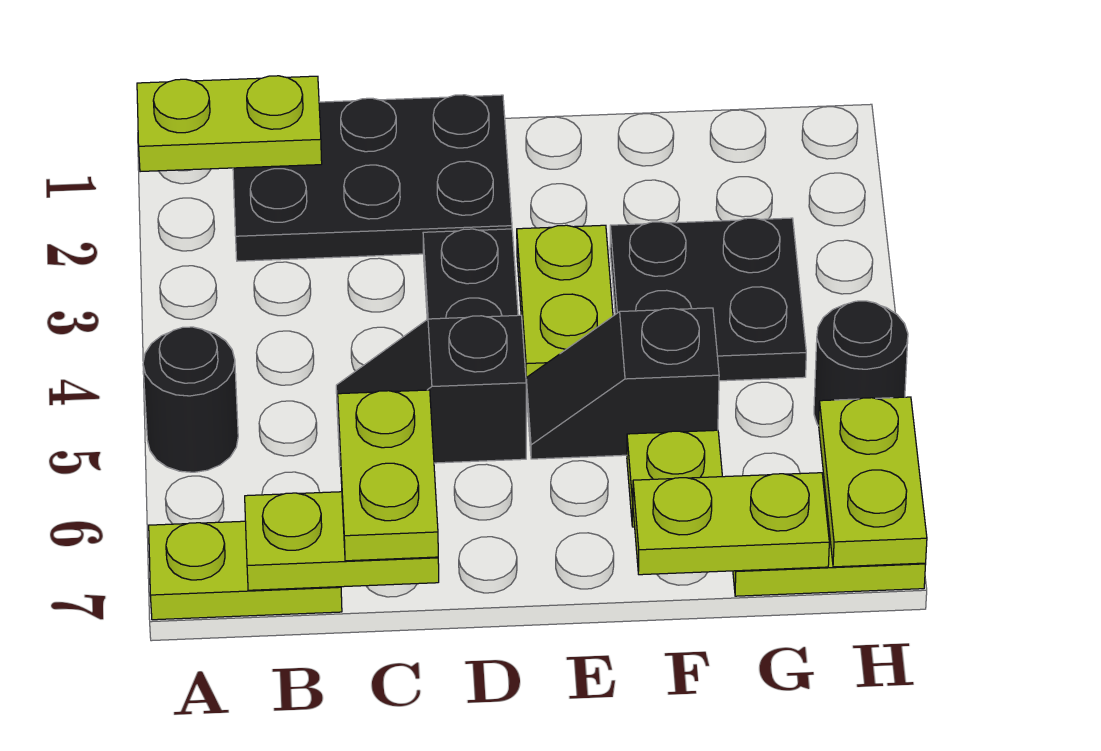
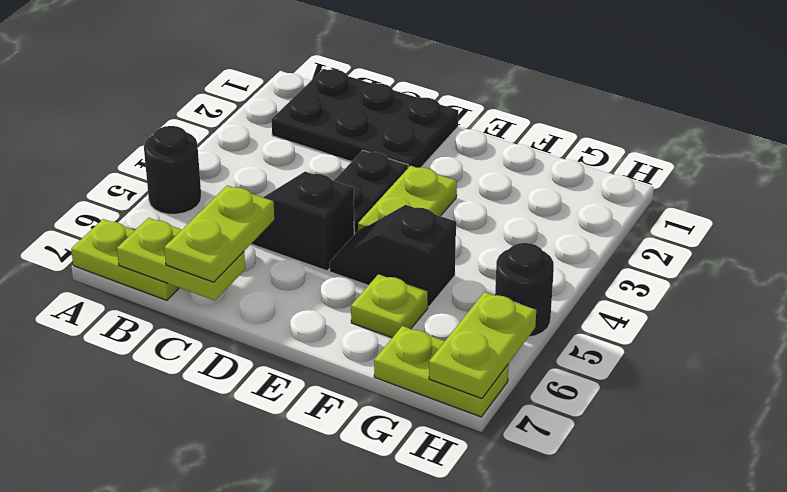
lime 1x2 plate [137,76,322,172] -> none
black 2x2 plate [610,218,806,381] -> none
lime 1x2 plate [633,473,829,575] -> none

